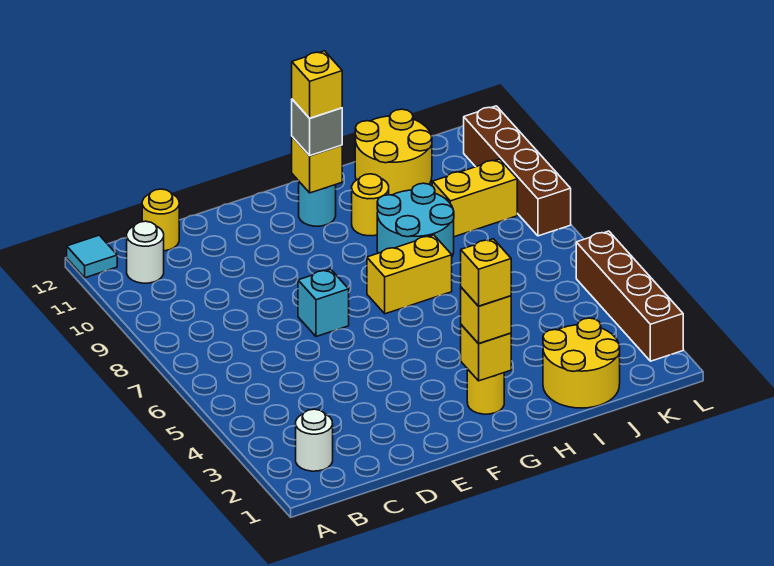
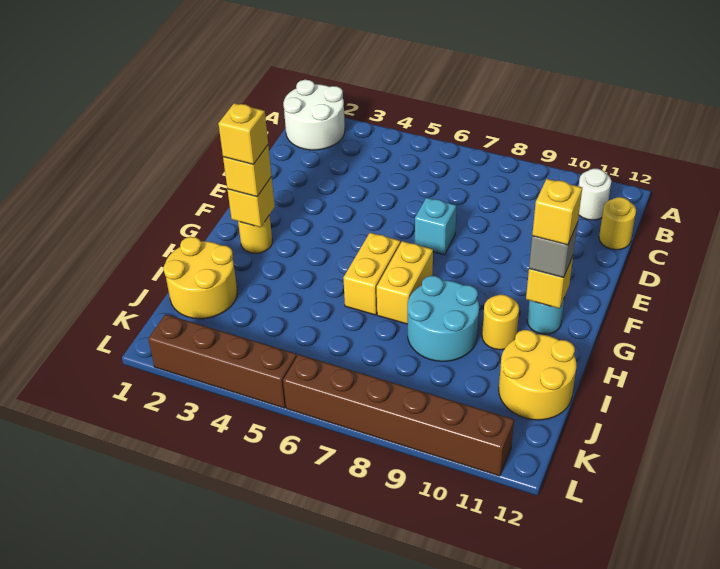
cyan 1x1 tile [67,235,117,278] -> none
white 1x1 round brick [296,409,333,471] -> white 2x2 round brick [284,80,345,150]
yellow 1x2 brick [432,159,517,237] -> yellow 1x2 brick moved to [343,233,400,315]
brown 1x4 brick [464,106,571,236] -> brown 1x6 brick [283,354,514,476]

